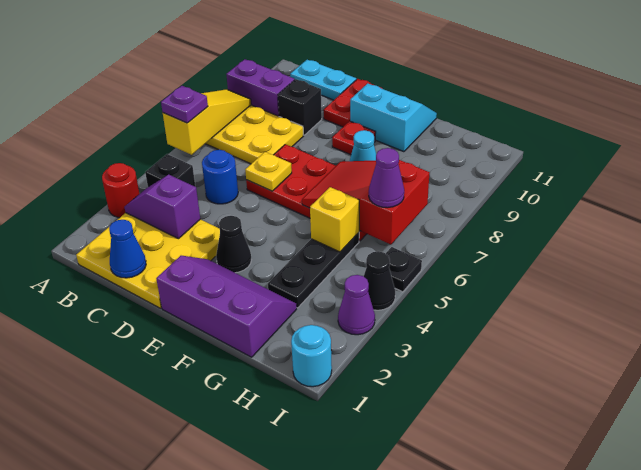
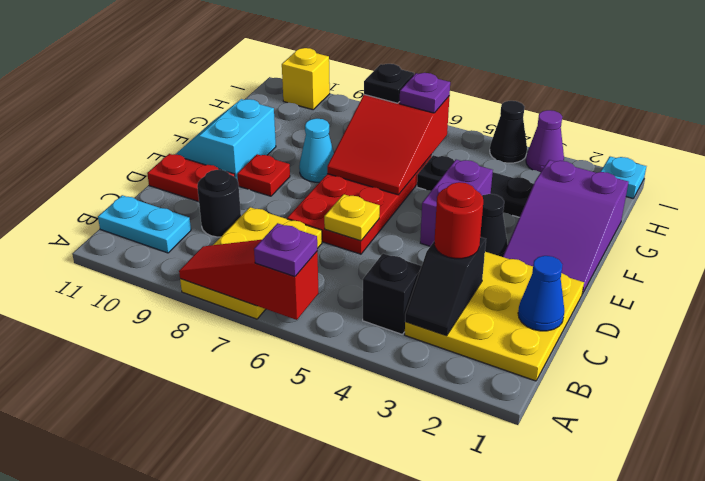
red 1x1 round brick [102,163,139,218] -> red 1x1 round brick moved to [434,182,483,259]
yellow 1x3 slope [163,89,251,155] -> red 1x3 slope [179,240,319,320]
purple 1x2 brick [226,59,295,116] -> purple 1x2 brick moved to [420,160,493,246]
purple 1x2 slope [125,175,200,239] -> black 1x2 slope [405,237,486,336]
cyan 1x2 plate [290,60,356,100] -> cyan 1x2 plate turned to [98,195,191,253]
blue 1x1 round brick [202,150,238,204] -> none
black 1x1 brick [278,79,322,135] -> black 1x1 round brick [197,170,241,237]
purple 2x3 slope [156,256,297,357] -> purple 2x3 slope turned to [503,160,628,294]
yellow 1x1 brick [310,187,359,252] -> yellow 1x1 brick moved to [282,48,330,110]
purple 1x1 cone [369,148,404,208] -> purple 1x1 plate [400,73,450,113]
cyan 1x1 round brick [291,325,332,387] -> cyan 1x1 plate [601,157,646,198]
black 1x1 plate [386,247,422,292] -> black 1x1 plate moved to [364,64,414,103]

